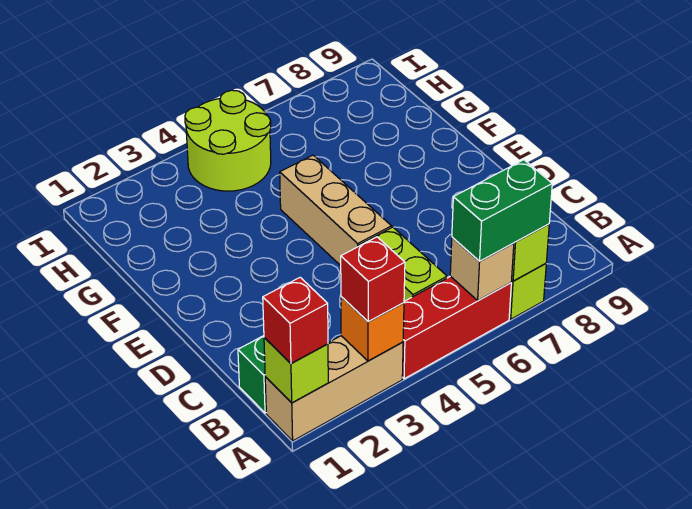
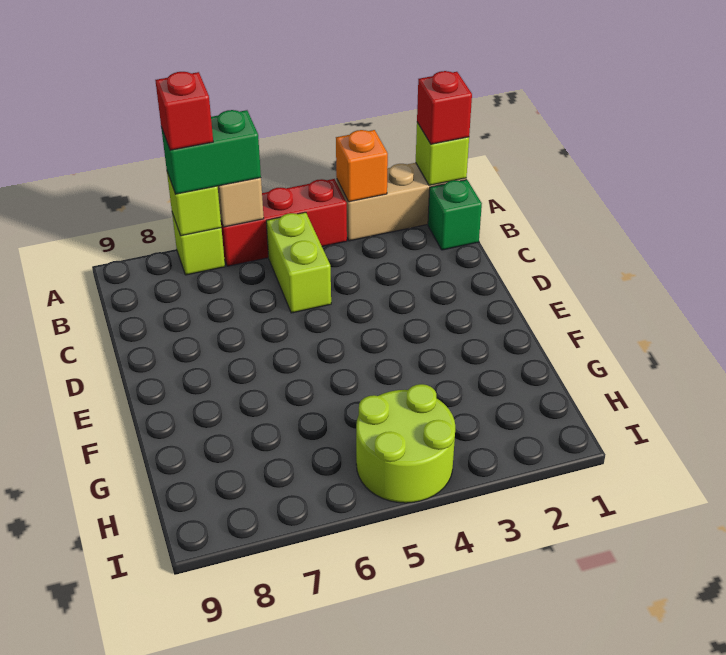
red 1x1 brick [341,237,405,322] -> red 1x1 brick moved to [155,72,213,150]
tan 1x3 brick [280,155,392,266] -> none

